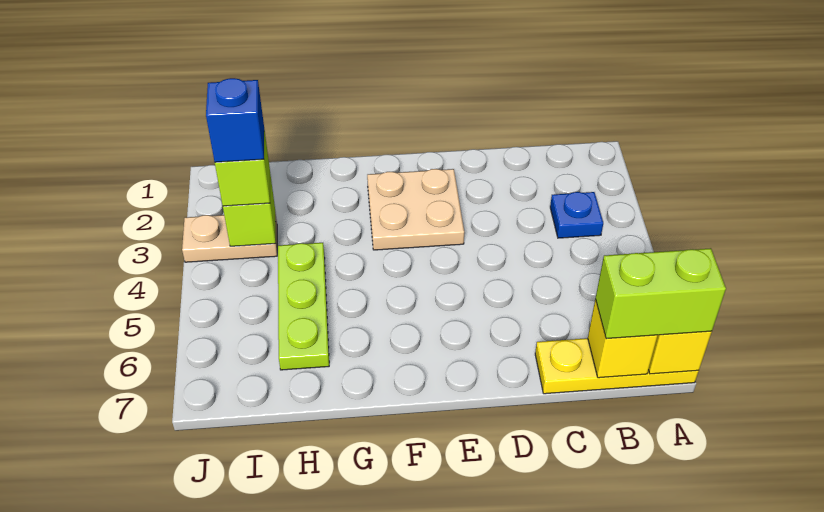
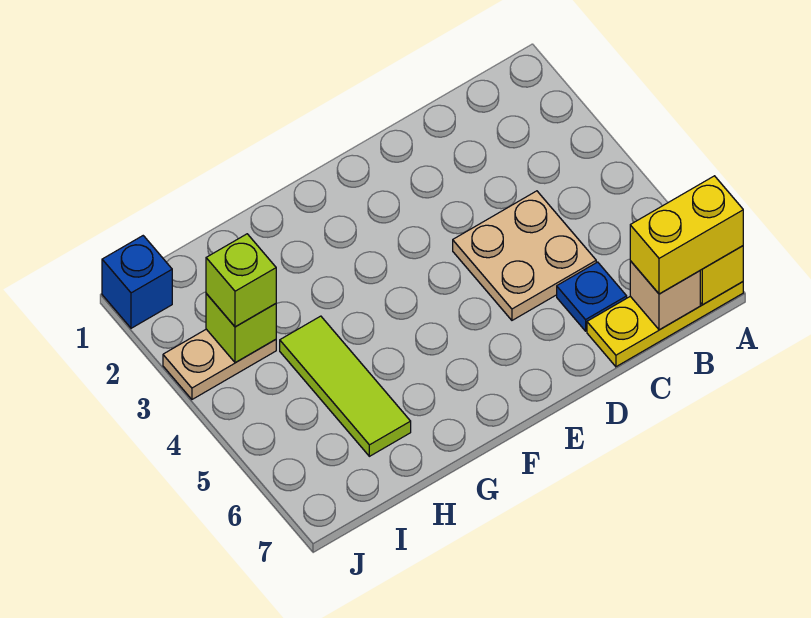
lime 1x2 brick [596,248,726,339] -> yellow 1x2 brick [630,176,743,294]
blue 1x1 plate [550,192,603,238] -> blue 1x1 plate moved to [557,262,627,331]
yellow 1x1 brick [588,299,658,378] -> tan 1x1 brick [630,261,700,330]
tan 2x2 plate [367,169,464,250] -> tan 2x2 plate moved to [453,191,596,320]
lime 1x3 plate [278,243,329,370] -> lime 1x3 tile [280,316,411,456]
blue 1x1 brick [206,78,264,162] -> blue 1x1 brick moved to [102,236,172,328]

